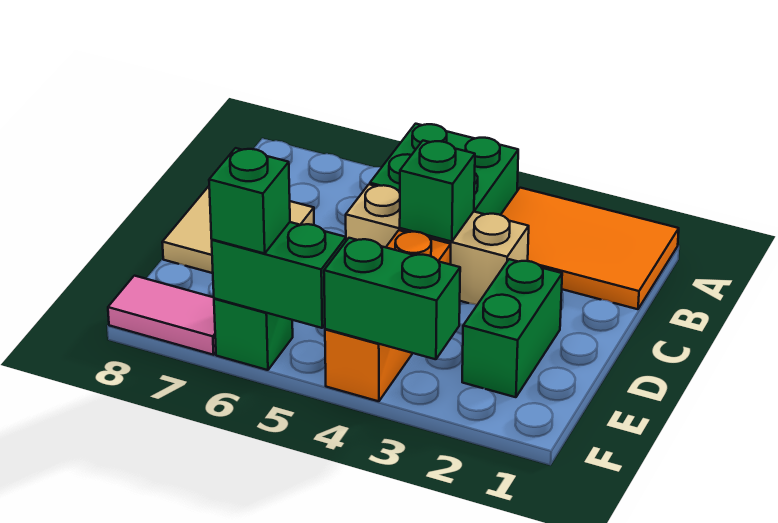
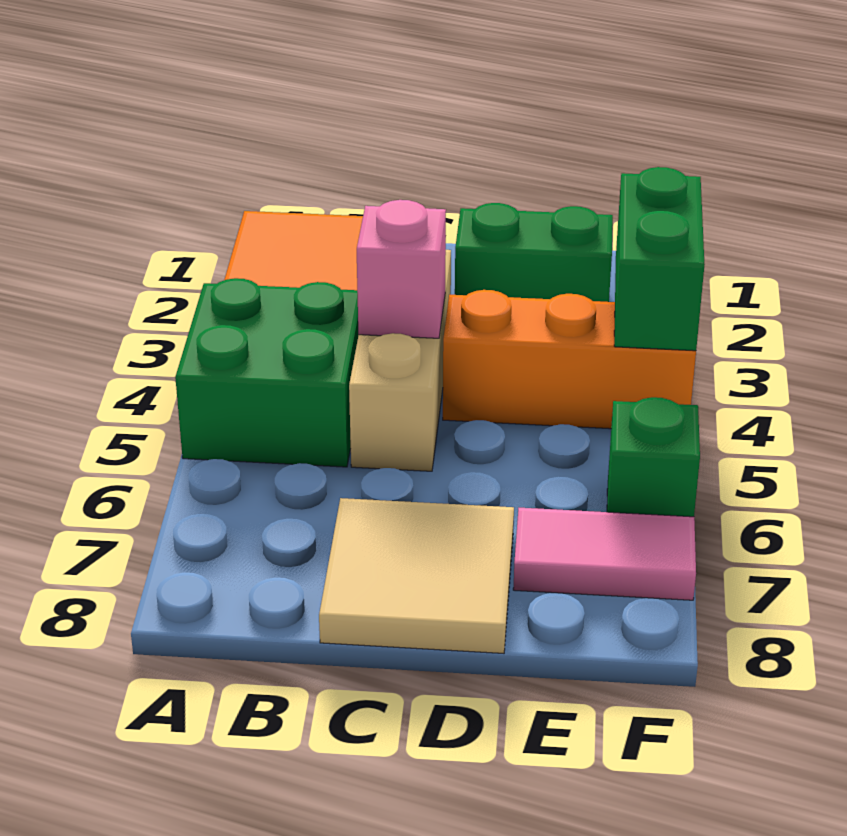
green 1x1 brick [400,141,475,242] -> pink 1x1 brick [357,200,446,338]
green 1x2 brick [212,222,346,328] -> none
green 1x1 brick [209,148,290,254] -> none
pink 1x2 tile [108,276,216,355] -> pink 1x2 tile turned to [513,508,696,600]

